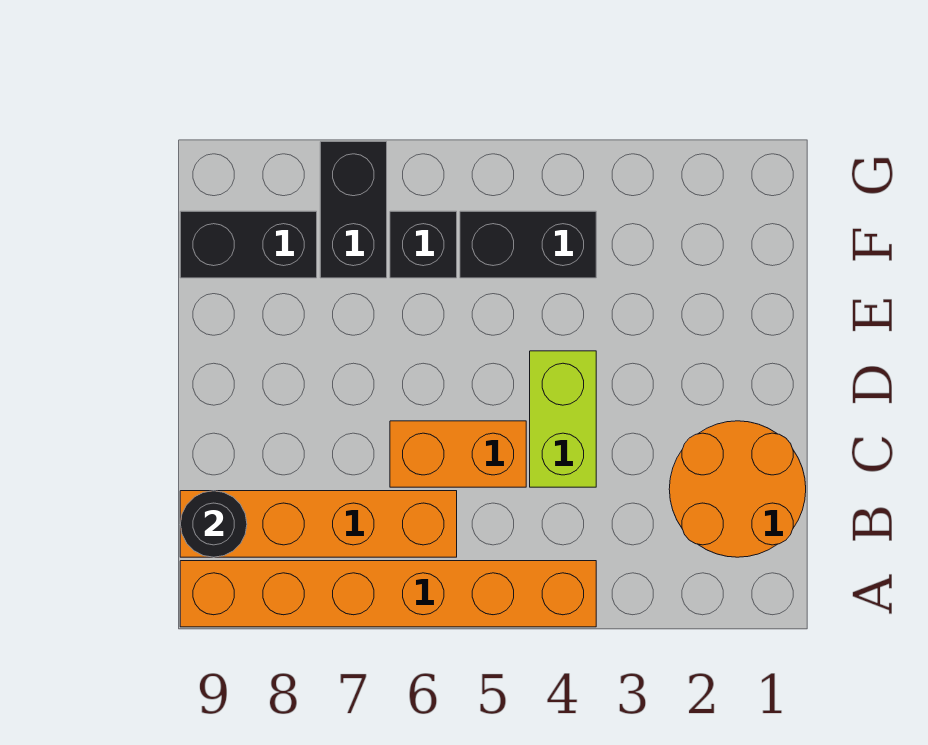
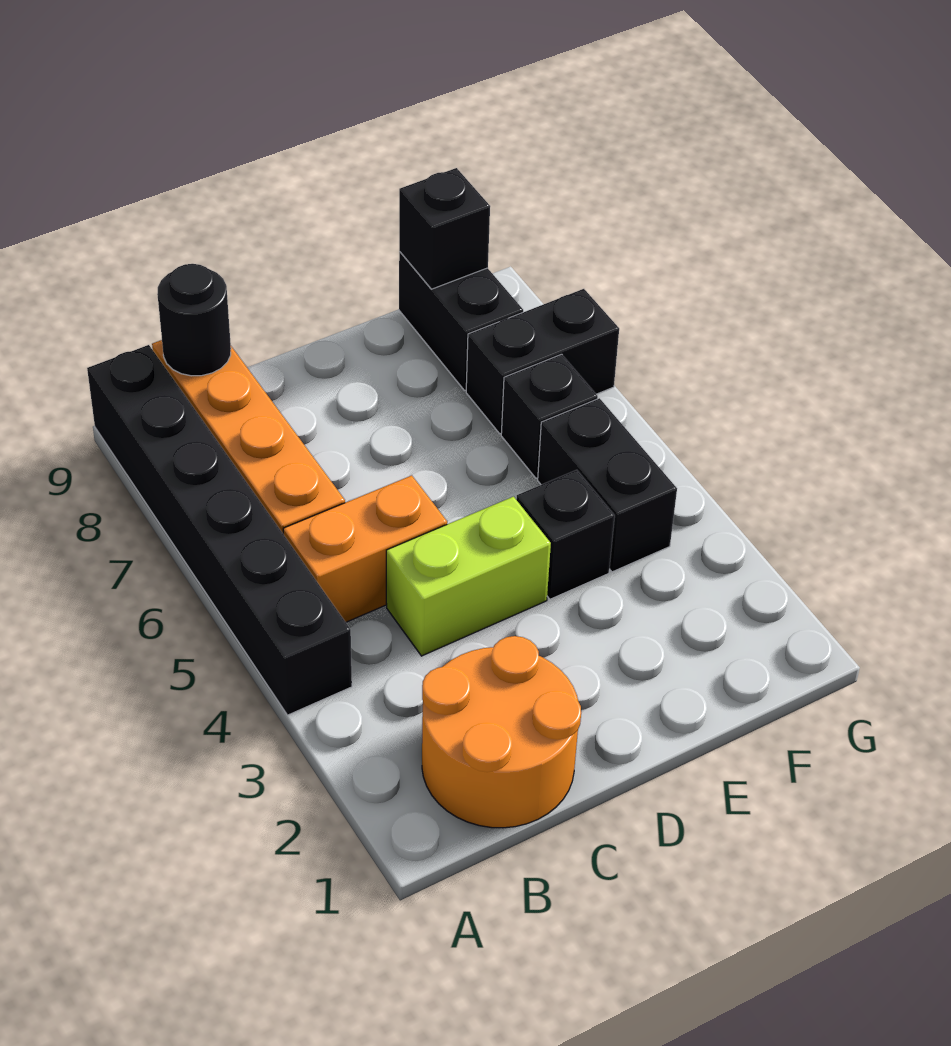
orange 1x6 brick [180,561,596,627] -> black 1x6 brick [87,345,352,715]
orange 1x2 brick [390,421,526,487] -> orange 1x2 brick turned to [283,476,447,622]
none -> black 1x1 brick [516,470,615,599]
none -> black 1x1 brick [399,168,490,289]

